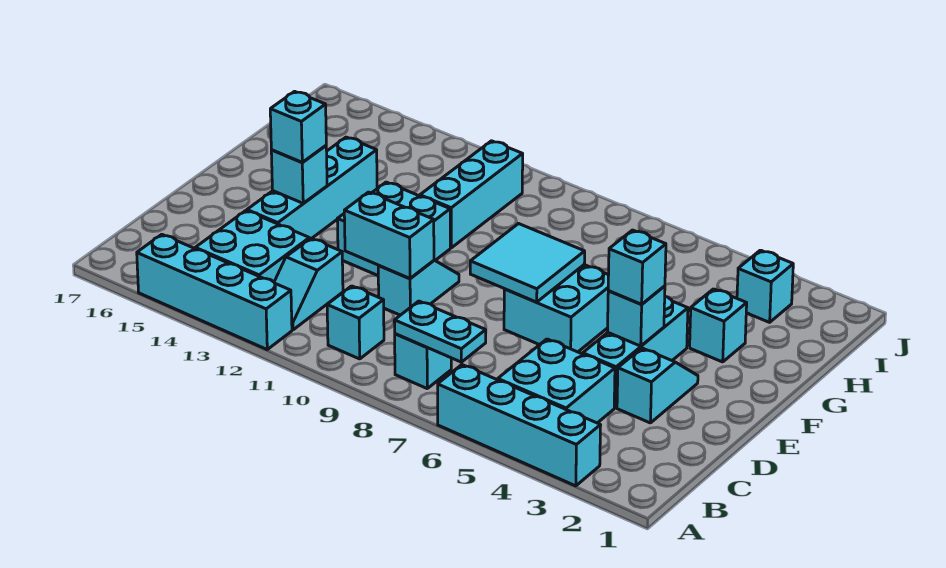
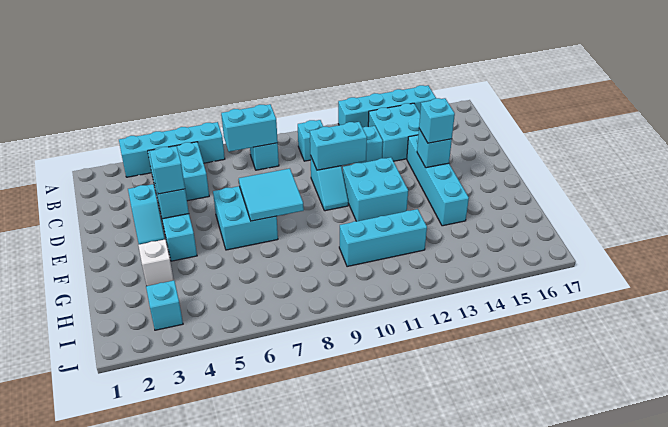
cyan 1x2 plate [394,301,486,362] -> cyan 1x2 brick [221,104,278,152]
cyan 1x1 brick [690,289,747,362] -> white 1x1 brick [138,240,174,286]
cyan 1x3 brick [420,141,523,248] -> cyan 1x3 brick turned to [339,209,427,267]

